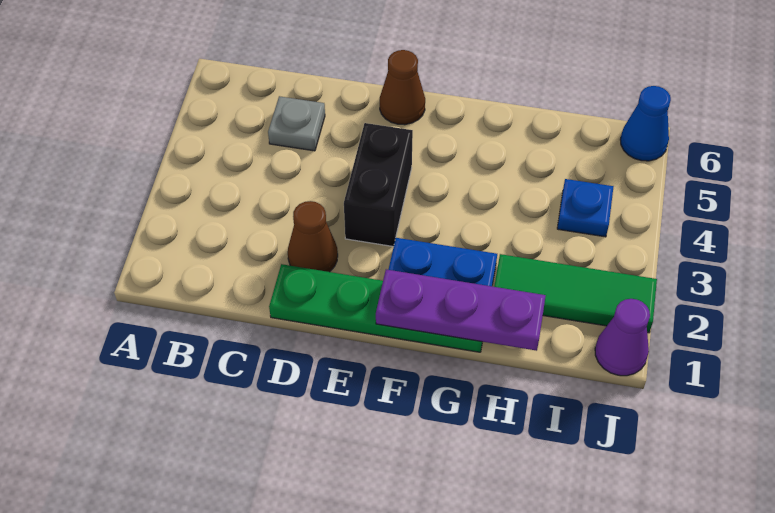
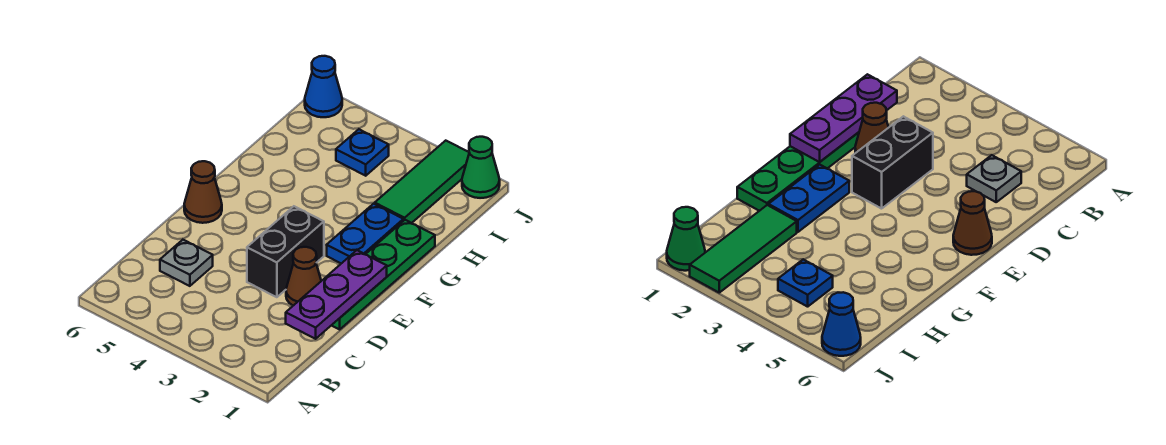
black 1x2 brick [344,123,413,247] -> black 1x2 brick turned to [247,206,324,297]
purple 1x3 plate [376,269,546,351] -> purple 1x3 plate moved to [286,250,387,339]
purple 1x1 cone [595,299,650,376] -> green 1x1 cone [462,137,500,198]

